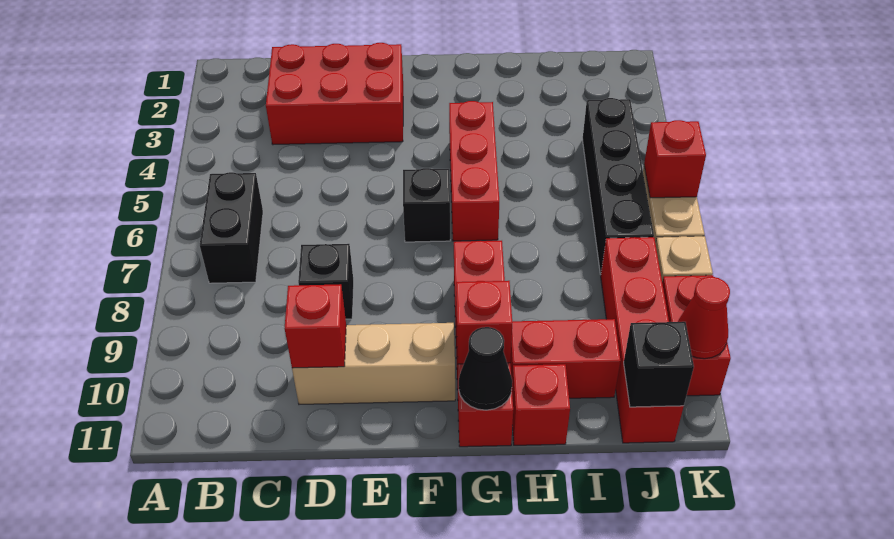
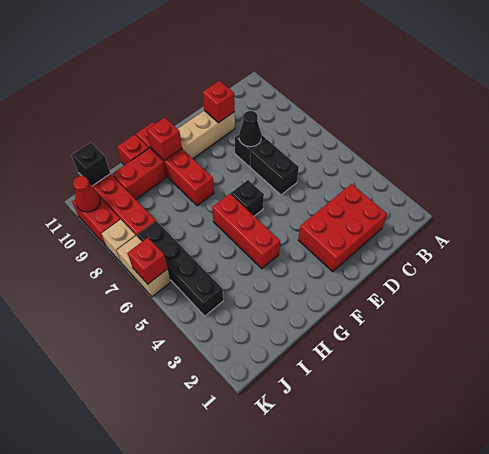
black 1x2 brick [200,172,263,283] -> black 1x2 brick moved to [250,139,299,195]
black 1x1 cone [459,327,512,410] -> black 1x1 cone moved to [239,111,261,147]

